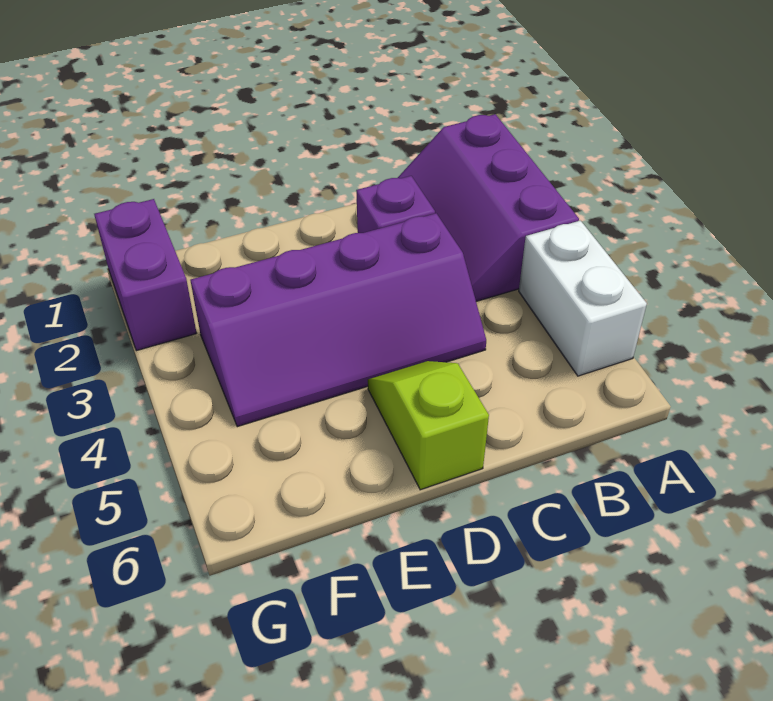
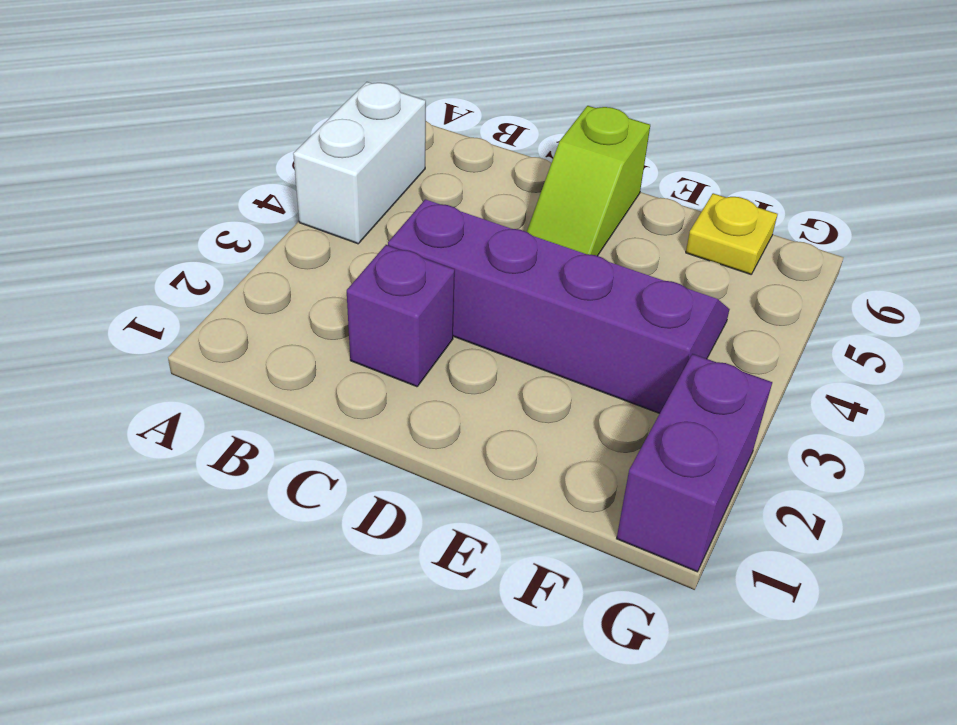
purple 2x3 slope [398,114,579,301] -> none
none -> yellow 1x1 plate [686,193,778,274]

